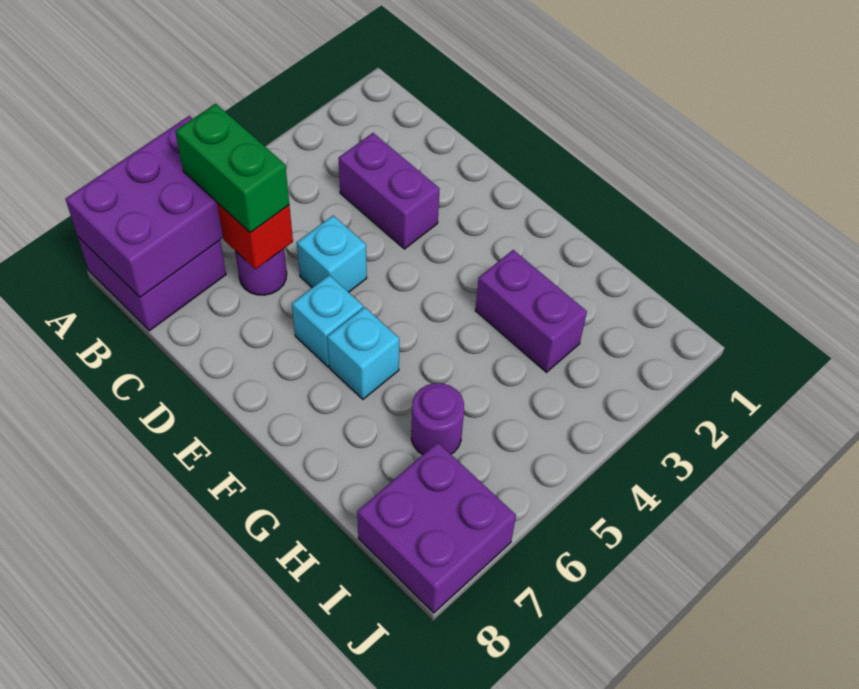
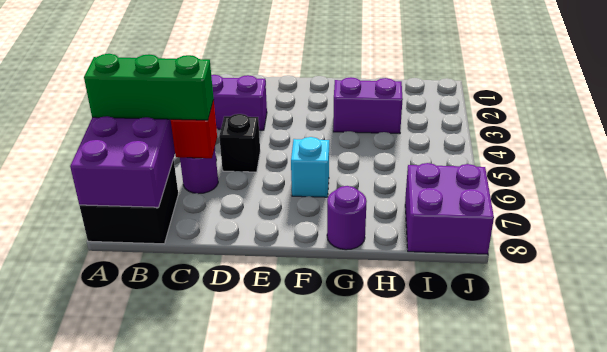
purple 2x2 brick [78,237,226,331] -> black 2x2 brick [79,159,178,244]
green 1x2 brick [175,104,289,232] -> green 1x3 brick [84,54,214,120]
cyan 1x1 brick [297,216,367,292] -> black 1x1 brick [219,114,260,172]
cyan 1x1 brick [292,275,363,367] -> none
purple 1x1 round brick [411,383,464,455] -> purple 1x1 round brick moved to [327,186,367,250]

